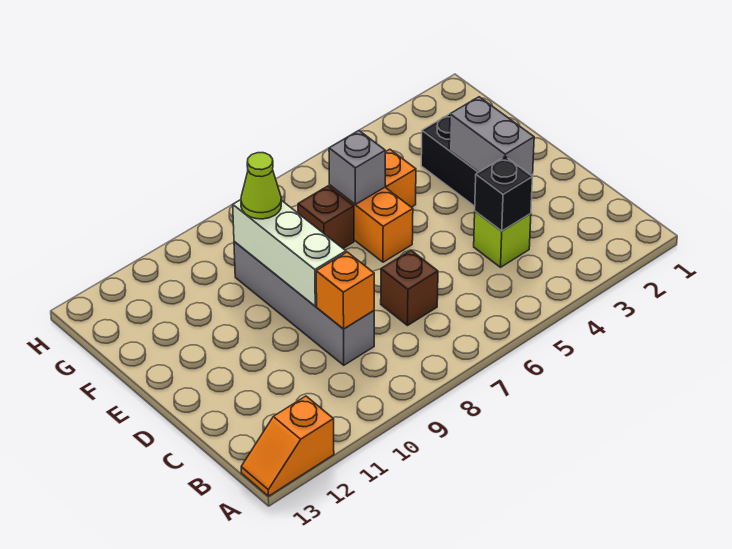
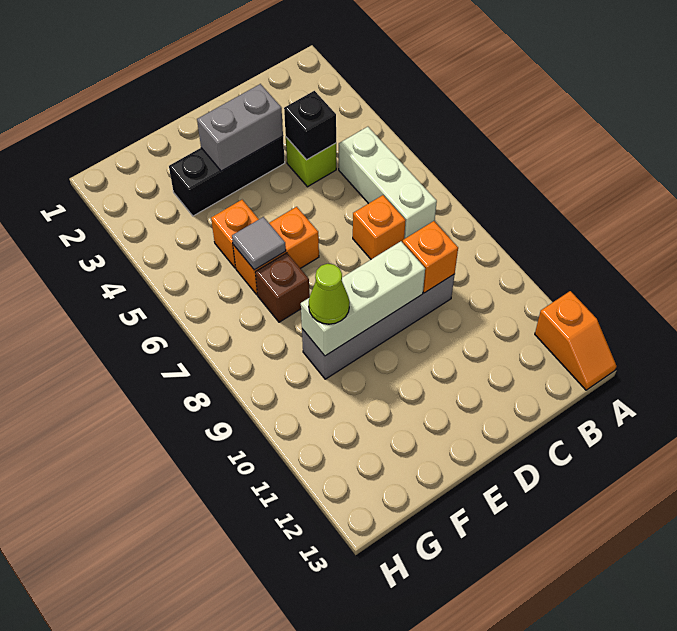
none -> white 1x3 brick [339,127,437,239]
brown 1x1 brick [381,250,438,325] -> orange 1x1 brick [353,195,406,259]
grey 1x1 brick [329,131,385,205] -> grey 1x1 tile [232,217,286,270]

